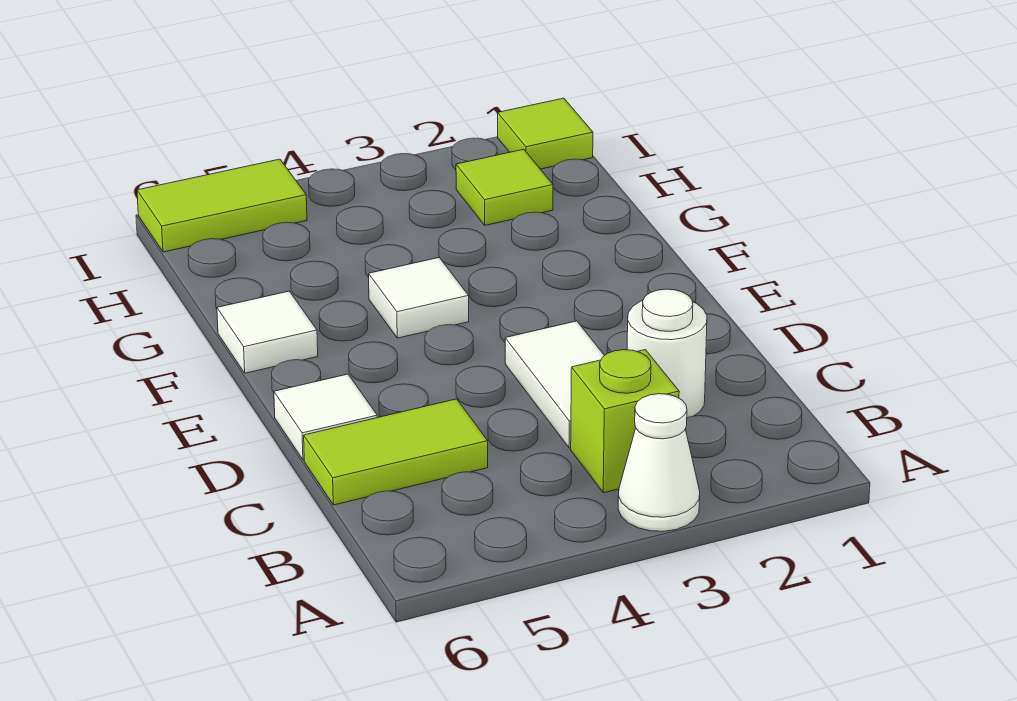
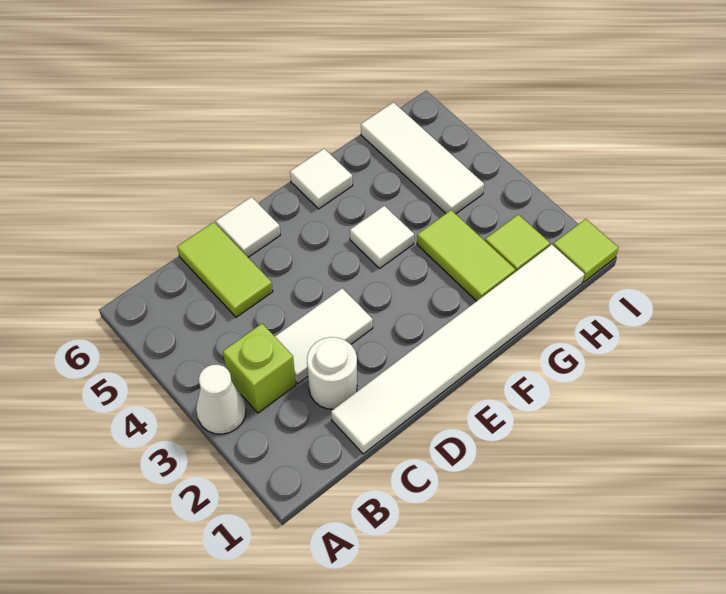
none -> white 1x6 tile [331,245,585,454]
none -> white 1x3 tile [361,102,484,214]
lime 1x2 tile [137,159,307,252] -> lime 1x2 tile moved to [417,210,515,301]

